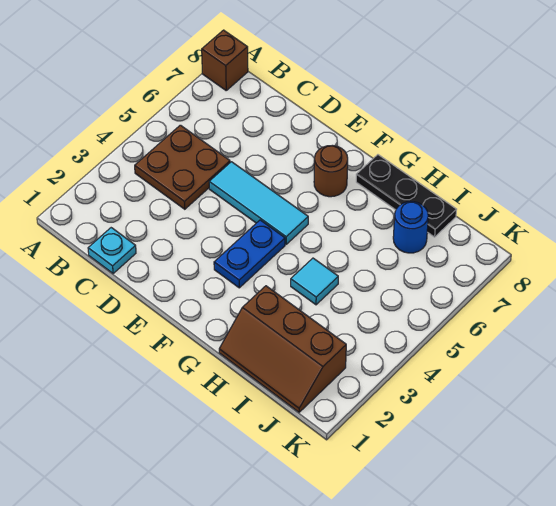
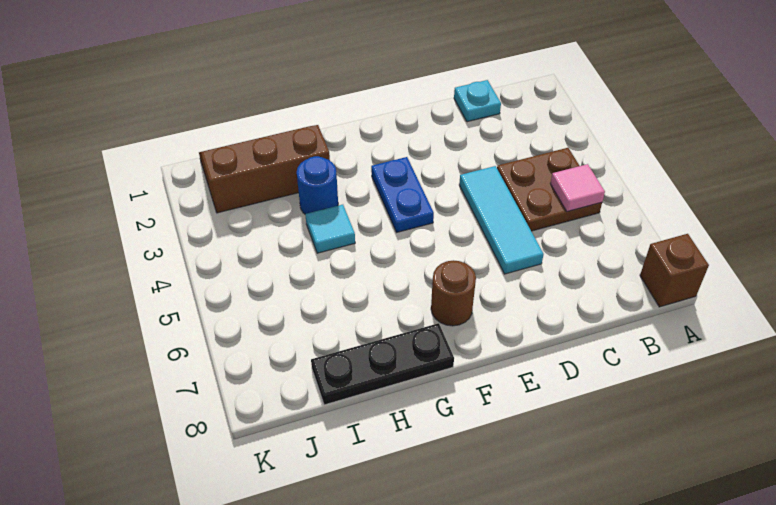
none -> pink 1x1 tile [550,164,605,212]
cyan 1x3 tile [209,162,308,244] -> cyan 1x3 tile turned to [459,166,544,274]
blue 1x1 round brick [393,202,428,253] -> blue 1x1 round brick moved to [297,156,338,214]

